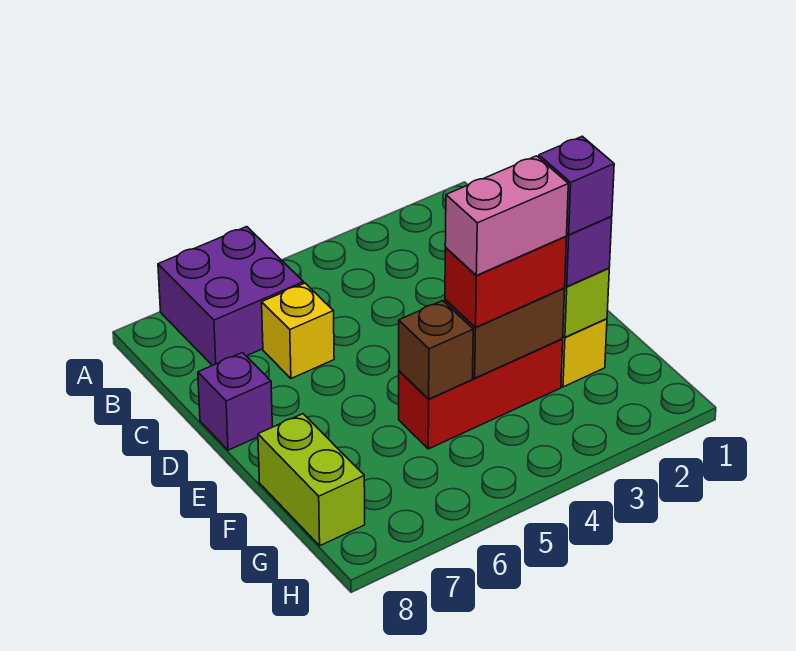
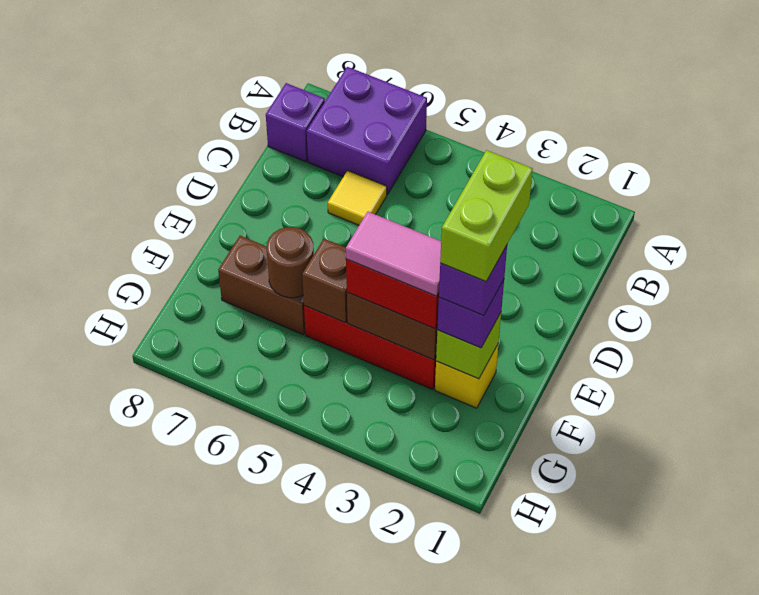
yellow 1x1 brick [262,283,334,379] -> yellow 1x1 tile [328,171,387,225]
purple 1x1 brick [198,353,272,450] -> purple 1x1 brick moved to [266,83,325,162]
pink 1x2 brick [445,156,568,275] -> pink 1x2 tile [346,212,441,296]
none -> brown 1x2 brick [218,236,305,335]
none -> brown 1x1 round brick [267,227,314,298]
lime 1x2 brick [258,414,365,546] -> lime 1x2 brick moved to [440,150,533,282]

